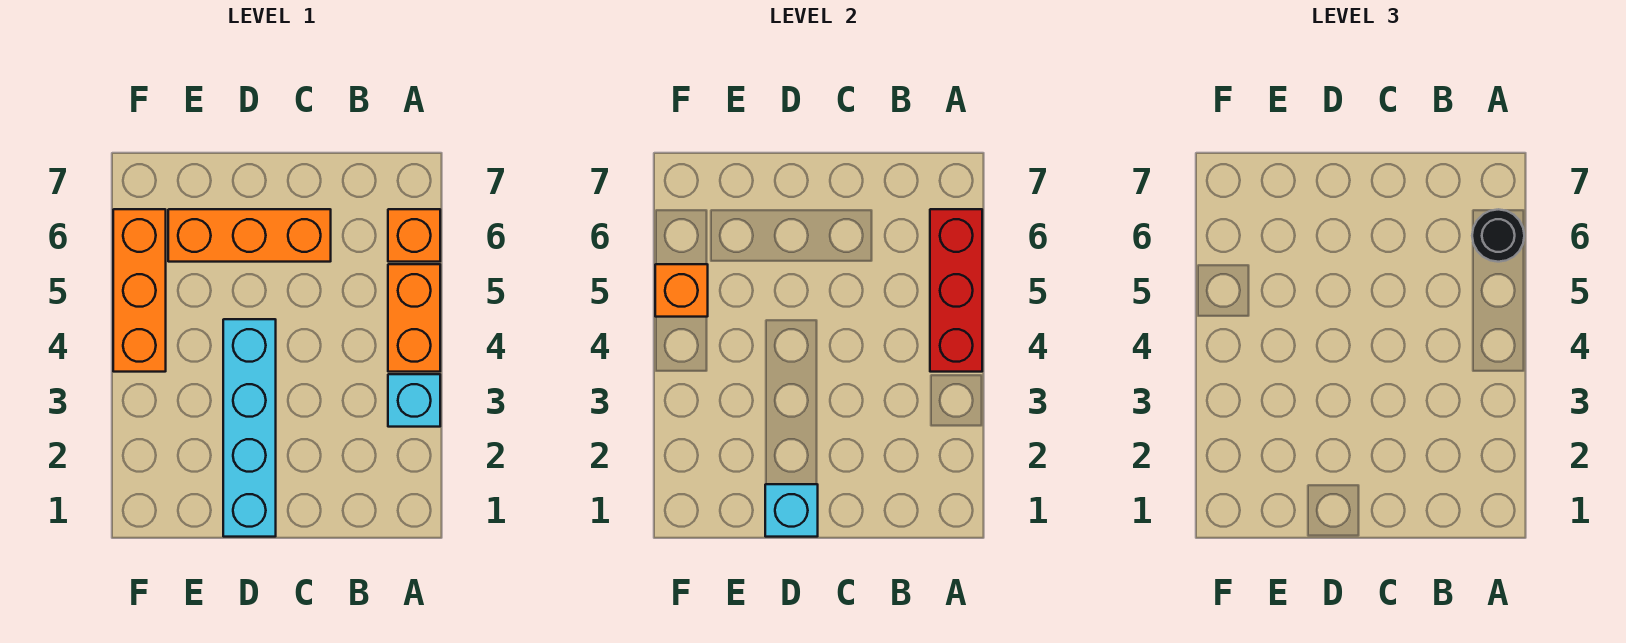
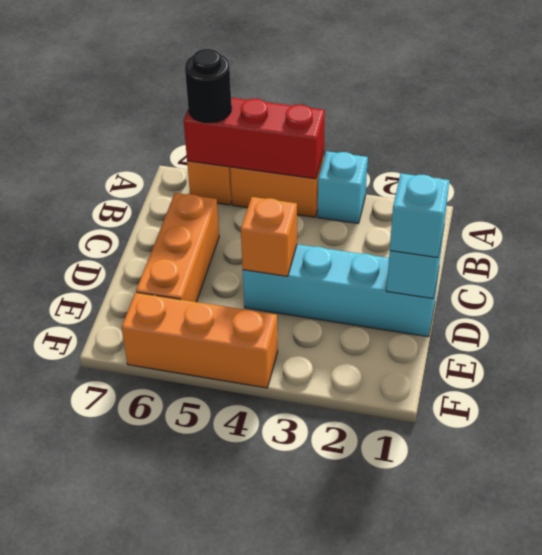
none -> cyan 1x1 brick [390,174,449,258]
orange 1x1 brick [655,264,708,317] -> orange 1x1 brick moved to [241,197,297,276]

